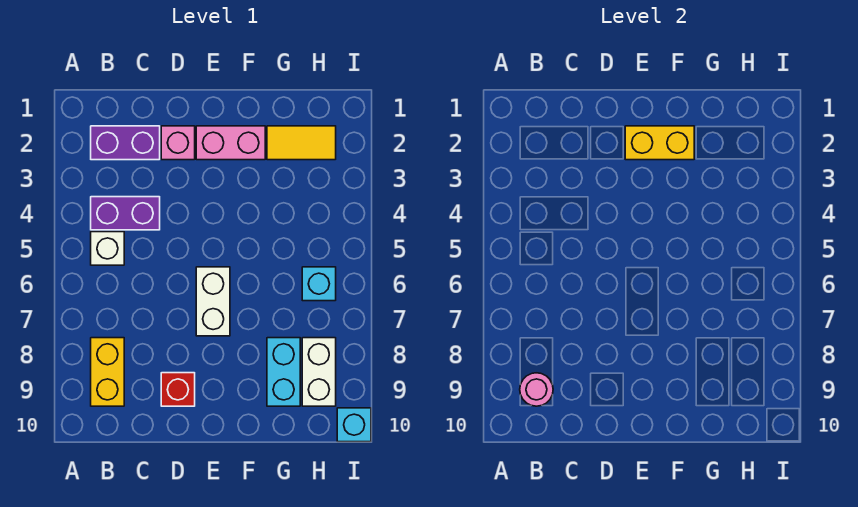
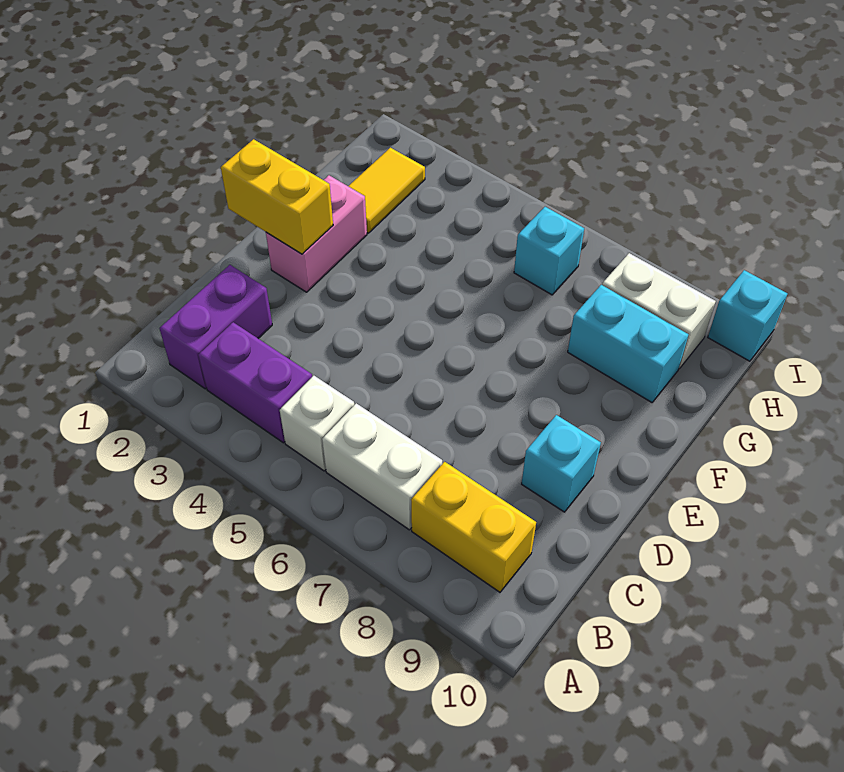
purple 1x2 brick [91,197,160,230] -> purple 1x2 brick turned to [198,322,312,443]
pink 1x1 round brick [520,373,553,406] -> none
pink 1x1 brick [161,126,195,160] -> none
red 1x1 brick [161,373,195,406] -> cyan 1x1 brick [522,415,601,512]
yellow 1x2 brick [625,126,694,160] -> yellow 1x2 brick turned to [221,139,333,254]
white 1x2 brick [196,267,230,336] -> white 1x2 brick moved to [322,403,442,530]

